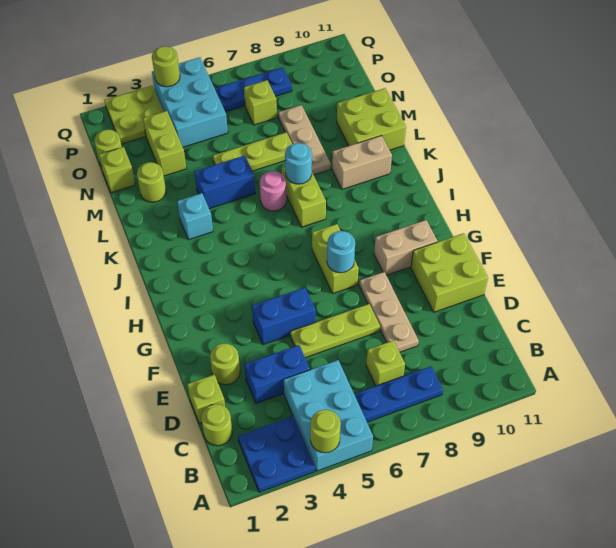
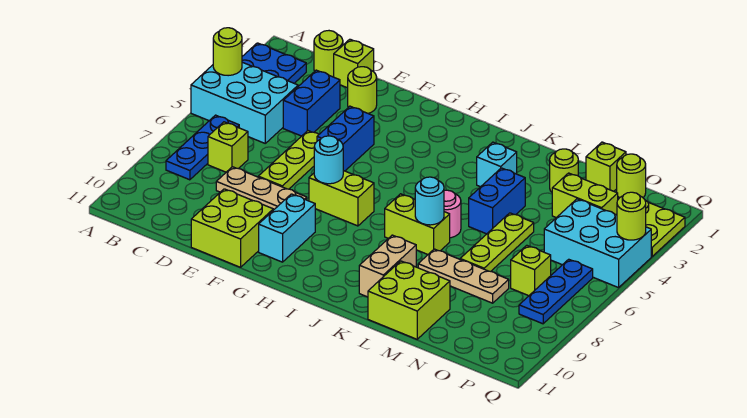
tan 1x2 brick [374,220,437,275] -> cyan 1x2 brick [259,194,315,262]

